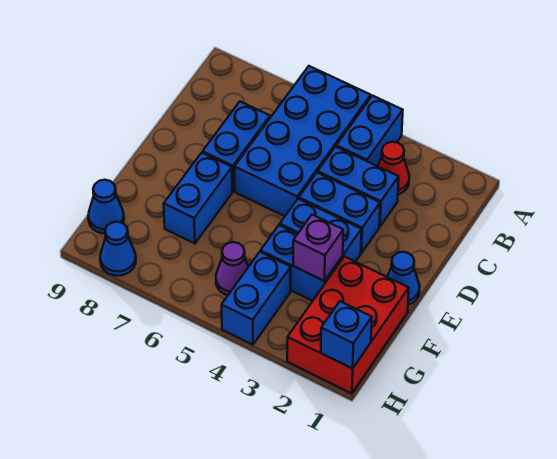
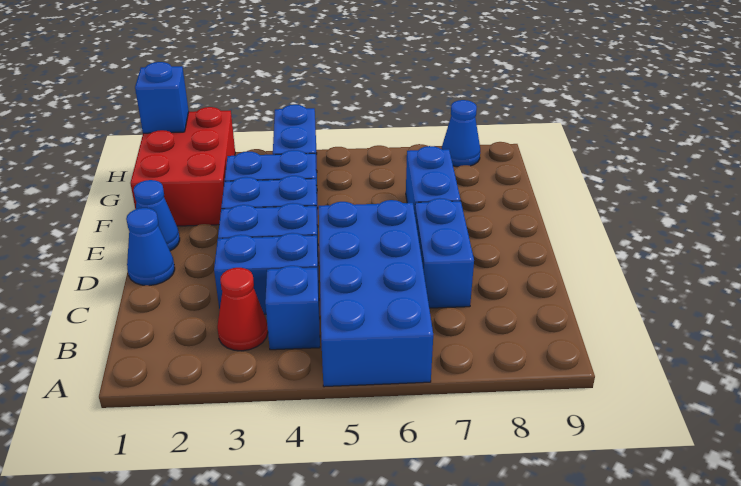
blue 1x2 brick [336,96,403,166] -> blue 1x1 brick [265,266,320,350]
purple 1x1 brick [293,215,343,281] -> none
purple 1x1 cone [216,242,248,295] -> none
blue 1x1 cone [88,180,124,233] -> blue 1x1 cone moved to [126,208,175,286]

